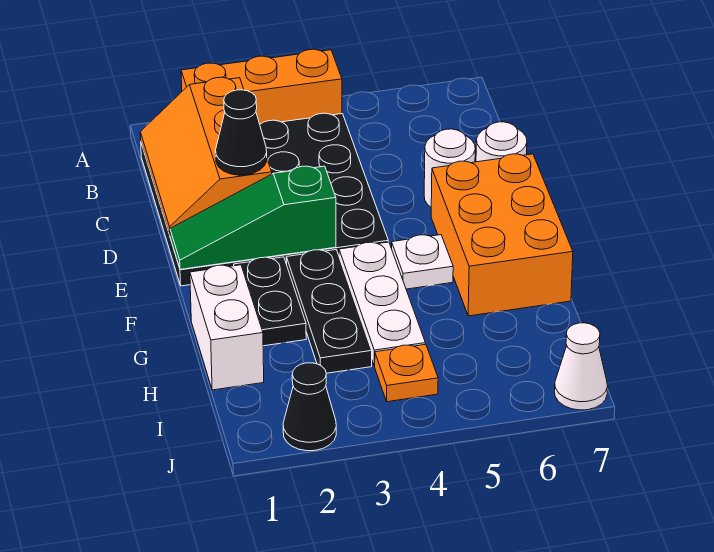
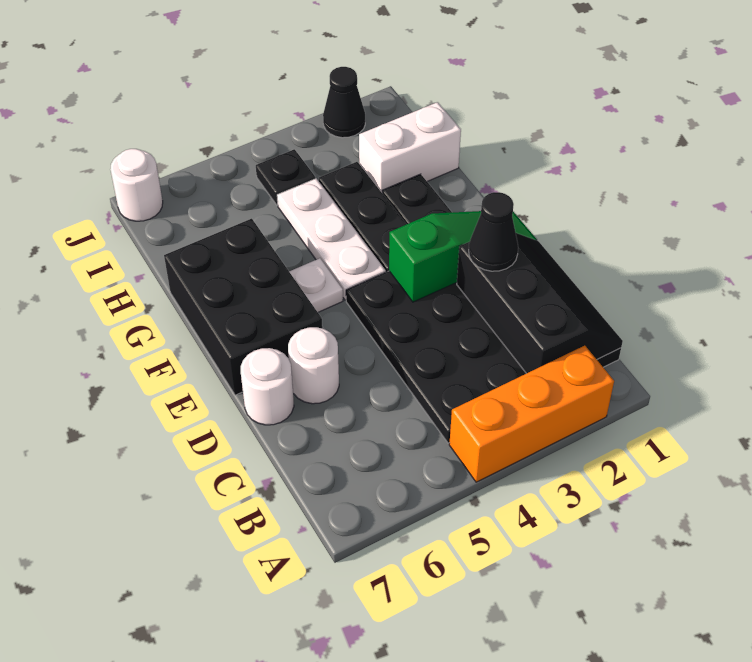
orange 2x3 slope [140,77,272,235] -> black 2x3 slope [457,233,623,374]
orange 2x3 brick [431,154,573,316] -> black 2x3 brick [164,219,322,395]
white 1x2 brick [190,265,264,390] -> white 1x2 brick turned to [359,102,461,192]
orange 1x1 plate [375,344,438,402] -> black 1x1 plate [256,149,316,205]
white 1x1 cone [554,323,608,410] -> white 1x1 round brick [110,149,163,221]

